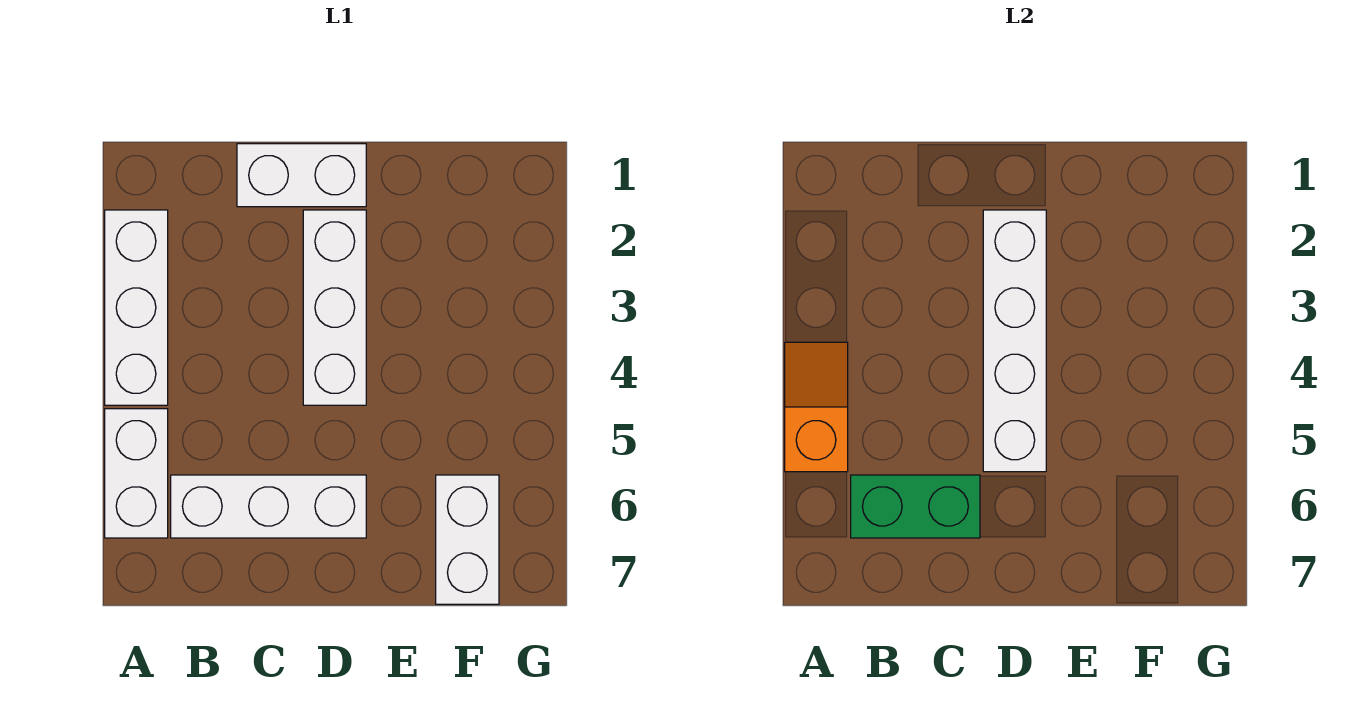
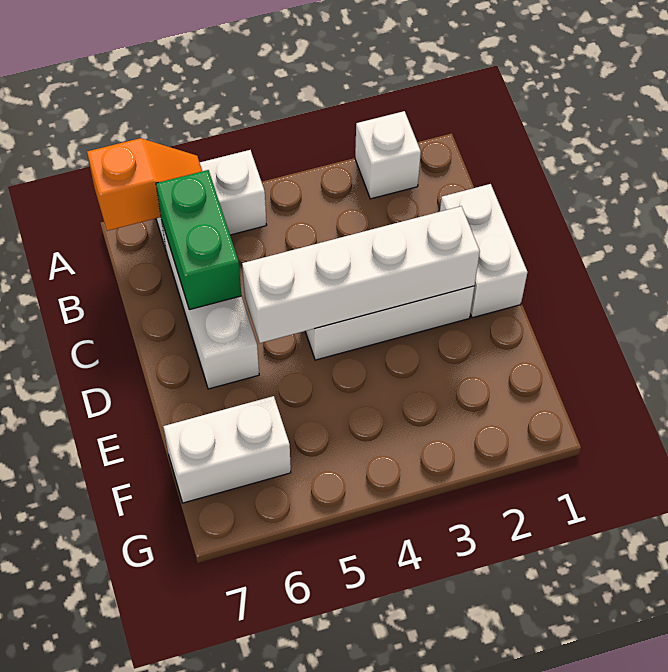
white 1x3 brick [105,210,168,405] -> white 1x1 brick [355,111,421,199]
orange 1x2 slope [785,342,848,472] -> orange 1x2 slope moved to [87,138,202,231]

